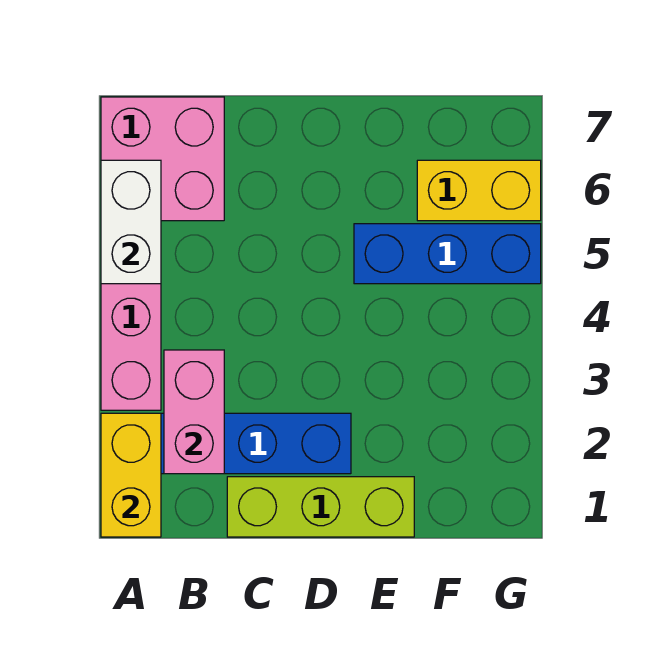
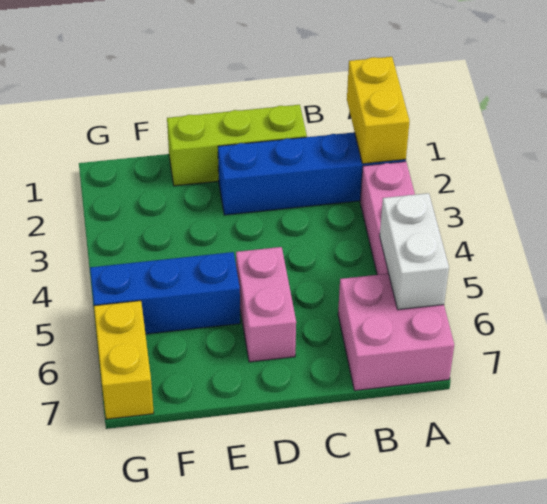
pink 1x2 brick [164,350,224,474] -> pink 1x2 brick moved to [236,247,296,362]
yellow 1x2 brick [417,160,541,221] -> yellow 1x2 brick turned to [94,301,154,419]

